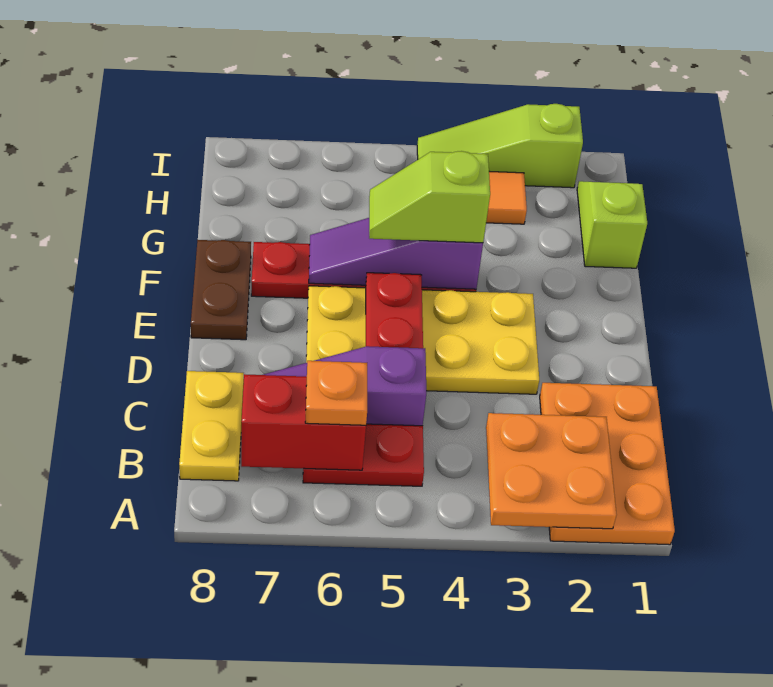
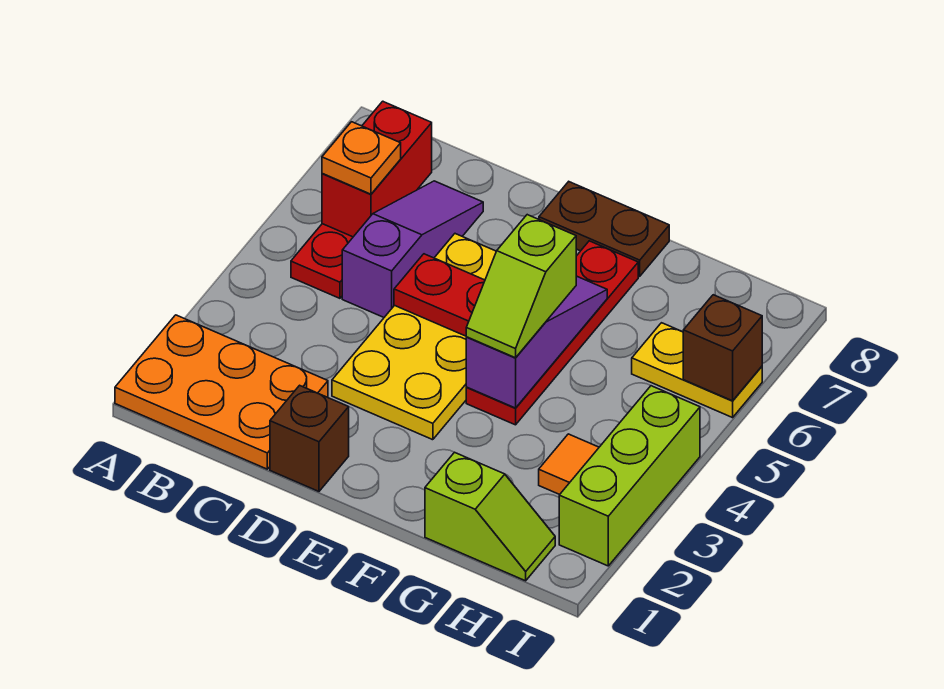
orange 2x2 plate [486,413,617,529] -> none
yellow 1x2 plate [179,371,244,481] -> yellow 1x2 plate moved to [632,323,762,418]
none -> brown 1x1 brick [270,385,349,491]
lime 1x2 slope [369,151,490,243] -> lime 1x2 slope turned to [466,215,576,358]
lime 1x3 slope [417,104,583,188] -> lime 1x3 brick [559,386,700,566]
none -> brown 1x1 brick [683,295,762,401]

